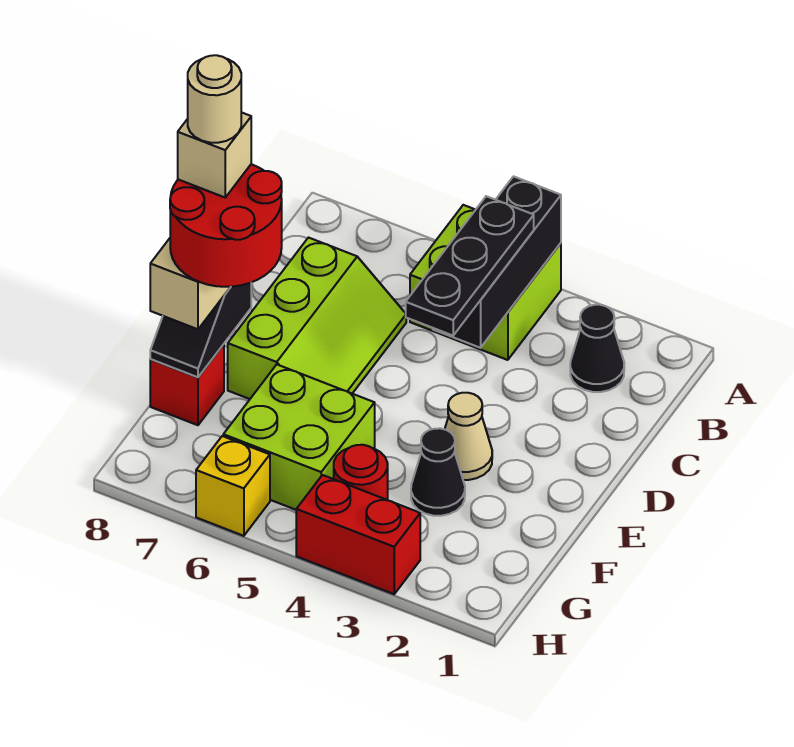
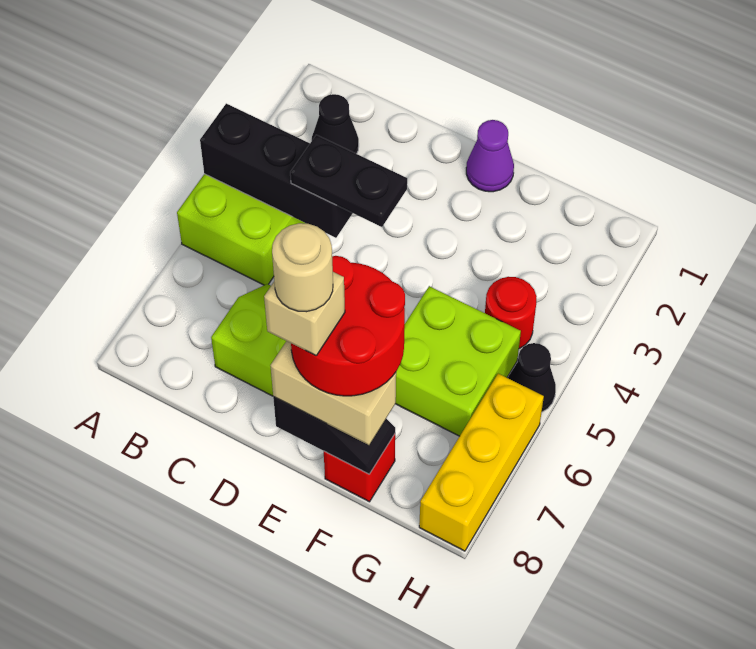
black 1x3 plate [406,196,534,336] -> black 1x2 plate [290,135,407,227]
none -> purple 1x1 cone [466,120,514,192]
tan 1x1 cone [445,393,492,480] -> none
black 1x1 cone [411,428,465,516] -> black 1x1 cone moved to [508,343,556,412]
red 1x2 brick [296,475,420,594] -> none
yellow 1x1 brick [196,436,270,536] -> yellow 1x3 brick [419,374,544,551]

